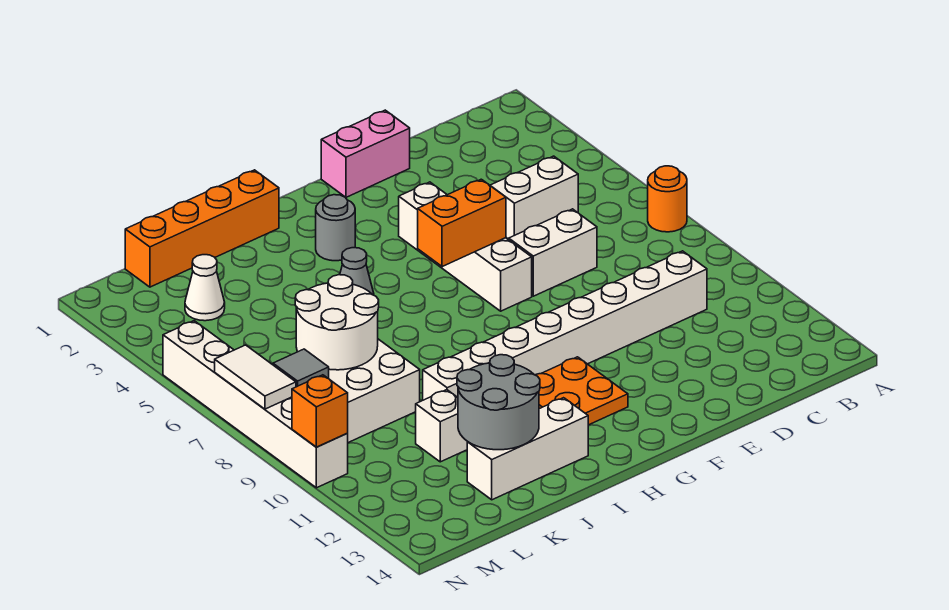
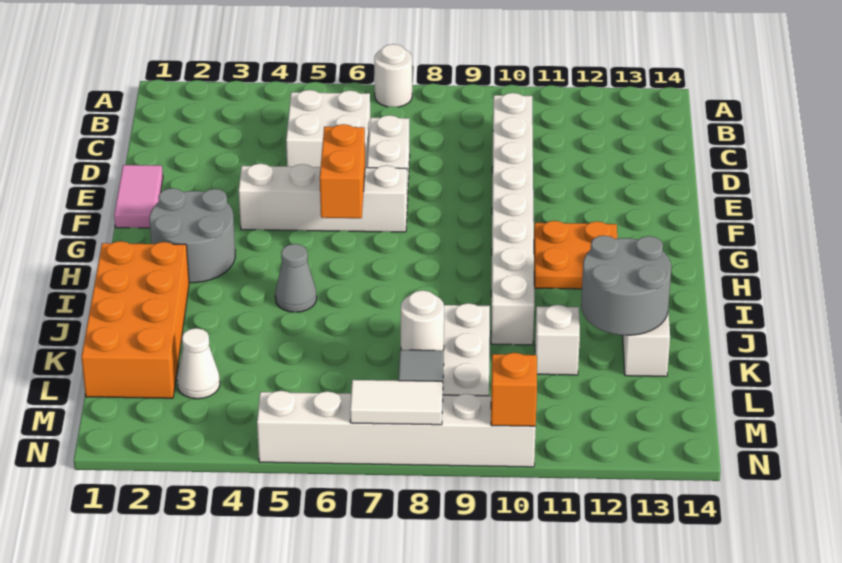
orange 1x1 round brick [648,166,687,232] -> white 1x1 round brick [374,44,412,107]
white 1x2 brick [490,156,578,239] -> white 2x2 brick [286,90,370,168]
pink 1x2 brick [321,110,410,197] -> pink 1x2 tile [114,165,163,228]
grey 1x1 round brick [316,195,355,261] -> grey 2x2 round brick [149,188,235,283]
orange 1x4 brick [125,170,279,287] -> orange 2x4 brick [81,241,189,398]
white 2x2 round brick [295,275,379,370] -> white 1x1 round brick [401,290,444,351]

